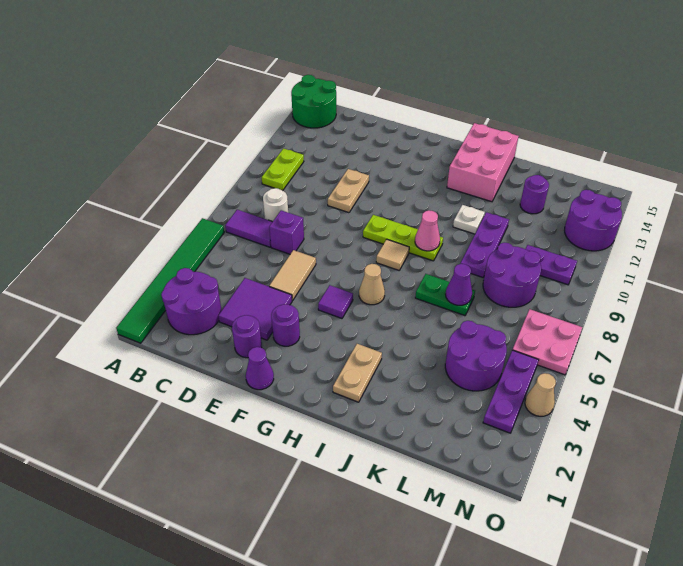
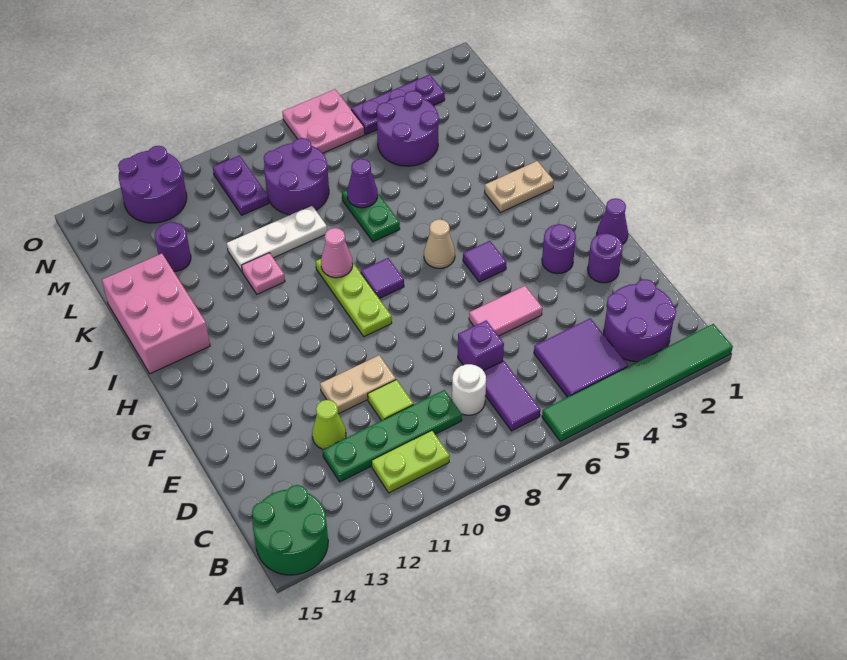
none -> green 1x4 plate [323,390,462,482]
purple 2x2 tile [218,278,292,340] -> purple 2x2 tile moved to [534,318,628,397]
none -> lime 1x1 tile [368,380,413,421]
none -> lime 1x1 cone [312,400,346,449]
tan 1x2 tile [269,250,316,301] -> pink 1x2 tile [469,286,542,336]
tan 1x1 tile [376,239,409,270] -> purple 1x1 tile [361,258,404,298]
pink 2x3 brick [447,123,519,202] -> pink 2x3 brick turned to [102,254,210,374]
white 1x1 plate [453,205,485,234] -> pink 1x1 plate [242,253,285,294]
purple 1x3 plate [460,212,509,277] -> white 1x3 plate [227,206,327,271]
tan 1x1 cone [525,373,556,416] -> none

